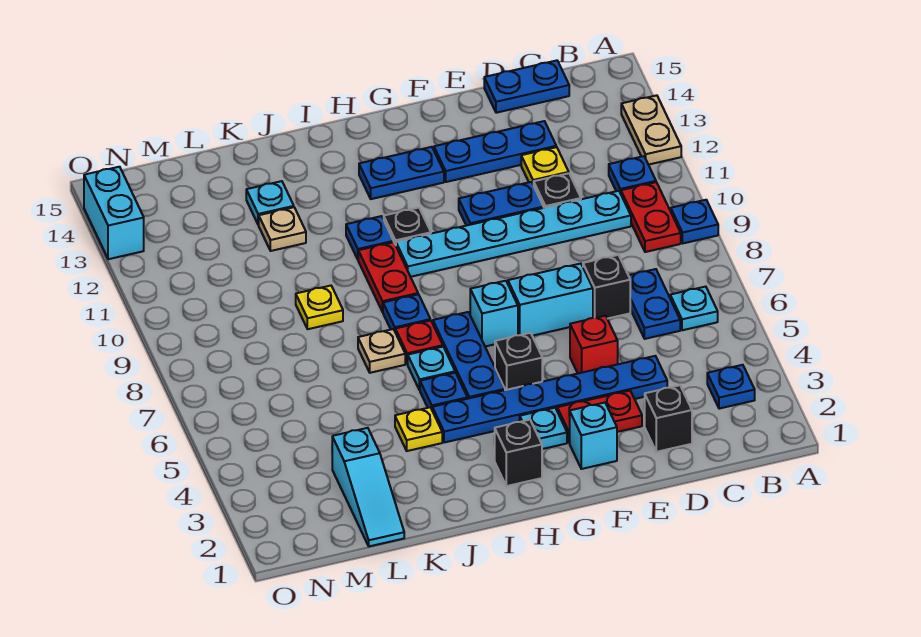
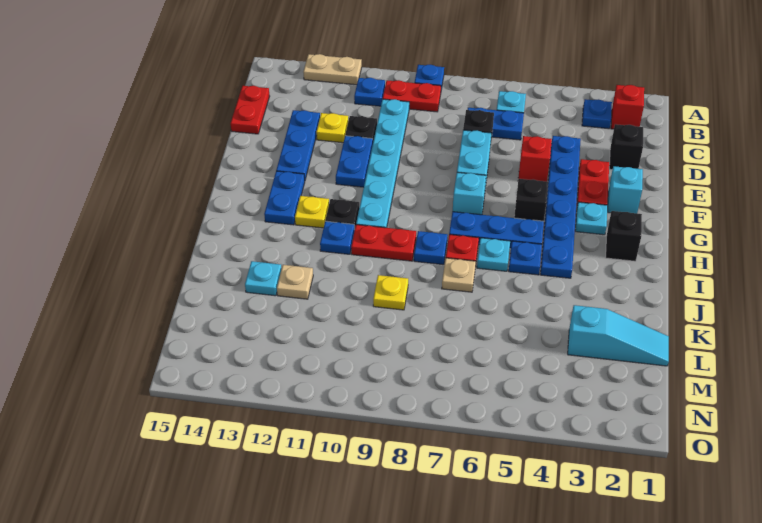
none -> red 1x1 brick [611,85,644,129]
blue 1x2 plate [484,60,569,113] -> red 1x2 plate [231,86,270,134]
yellow 1x1 plate [395,407,442,451] -> yellow 1x1 plate moved to [295,196,329,228]
cyan 1x2 brick [84,167,144,259] -> none

